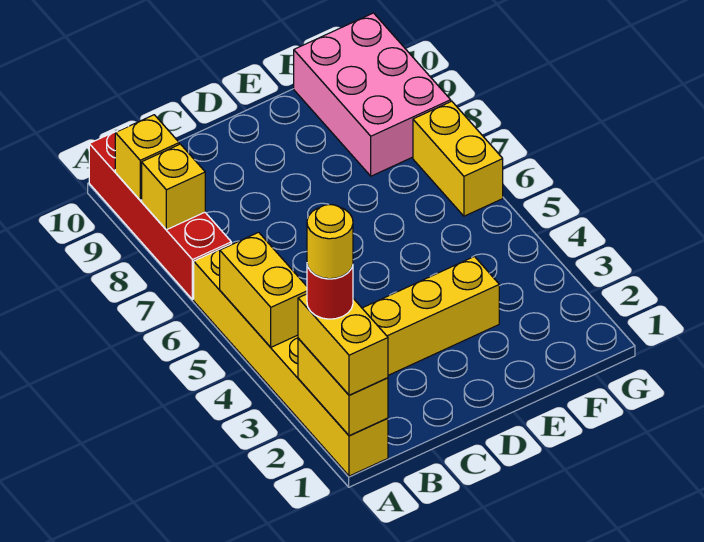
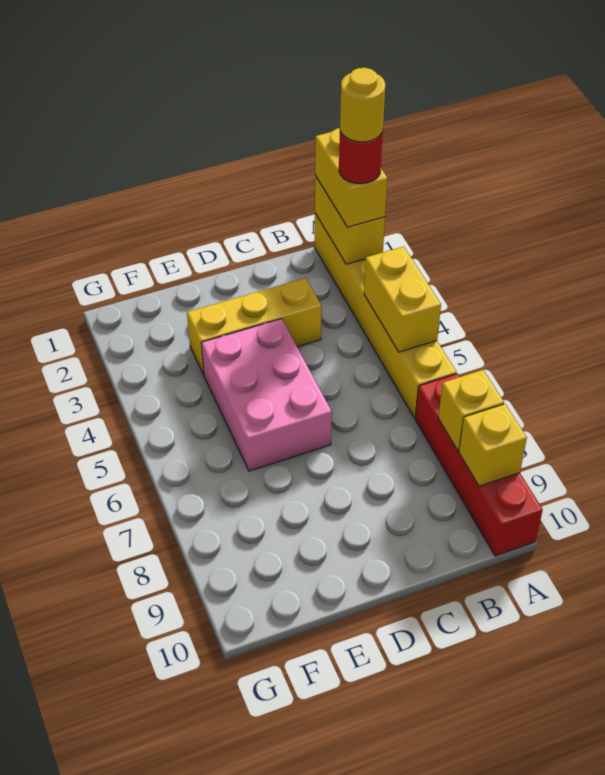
pink 2x3 brick [294,13,451,176] -> pink 2x3 brick moved to [201,319,332,471]
yellow 1x2 brick [413,101,503,216] -> none

